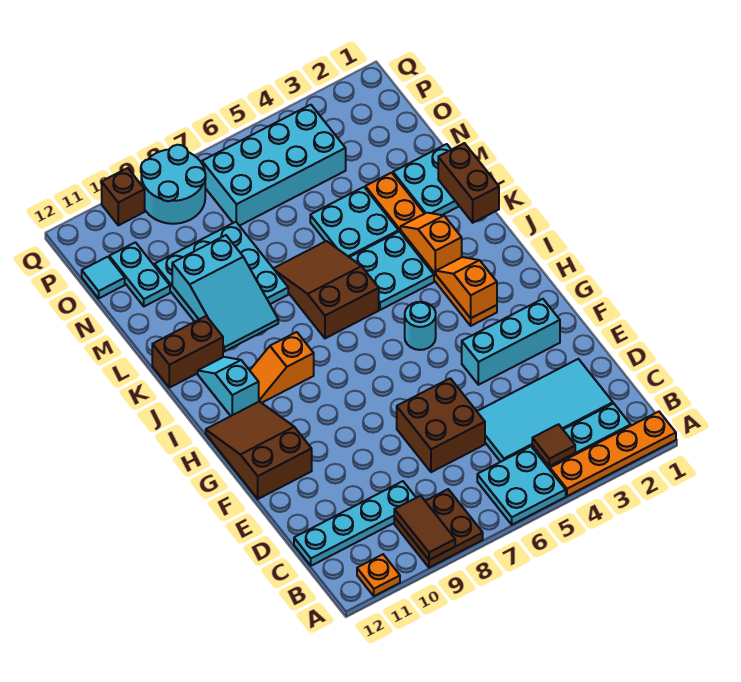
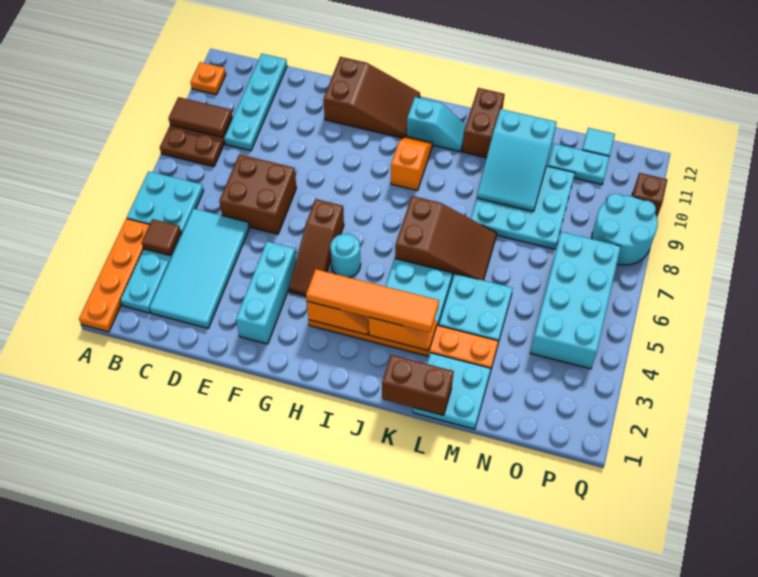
none -> brown 1x3 slope [289,199,344,296]
none -> orange 1x4 tile [306,269,439,333]
cyan 2x3 slope [172,235,278,351] -> cyan 2x3 slope turned to [477,109,557,211]

